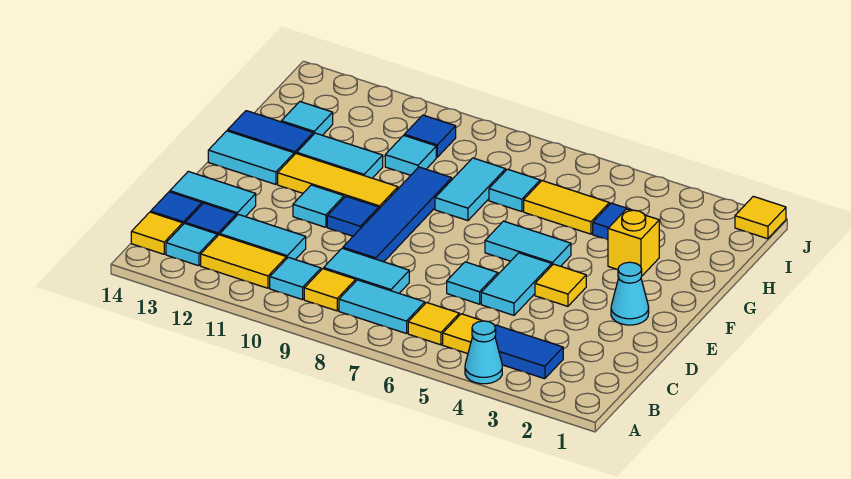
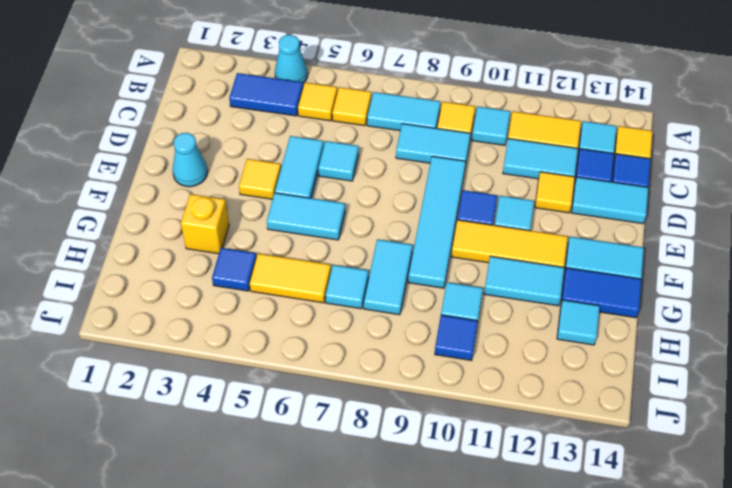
blue 1x4 tile [343,167,452,262] -> cyan 1x4 tile [408,156,466,288]
yellow 1x1 tile [735,196,786,239] -> yellow 1x1 tile moved to [535,172,575,213]

